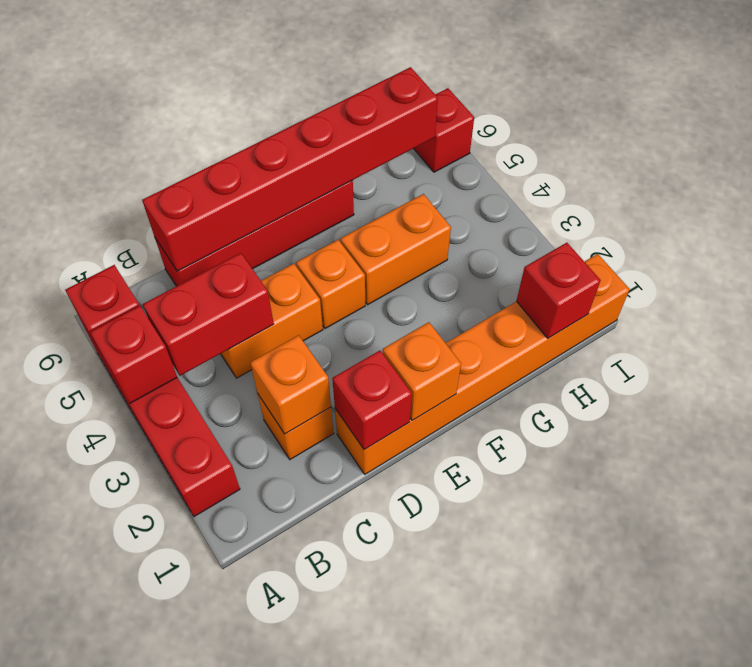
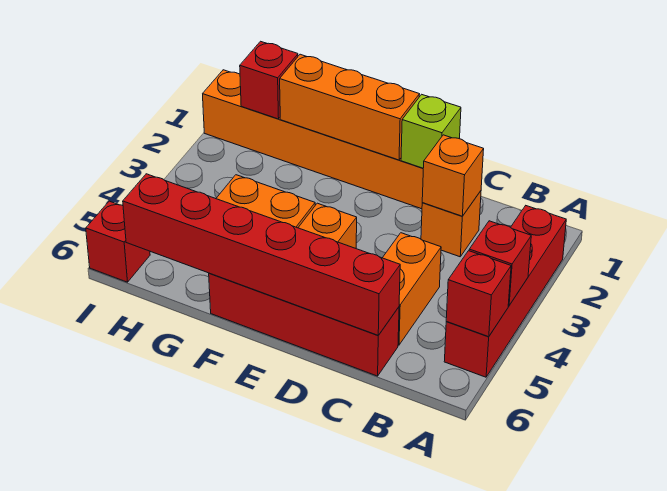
red 1x2 brick [143,253,274,376] -> none
orange 1x2 brick [221,263,323,378] -> orange 1x2 brick turned to [383,233,441,345]
red 1x1 brick [332,351,412,450] -> lime 1x1 brick [401,94,461,168]
orange 1x1 brick [383,322,461,421] -> orange 1x3 brick [280,54,420,160]

